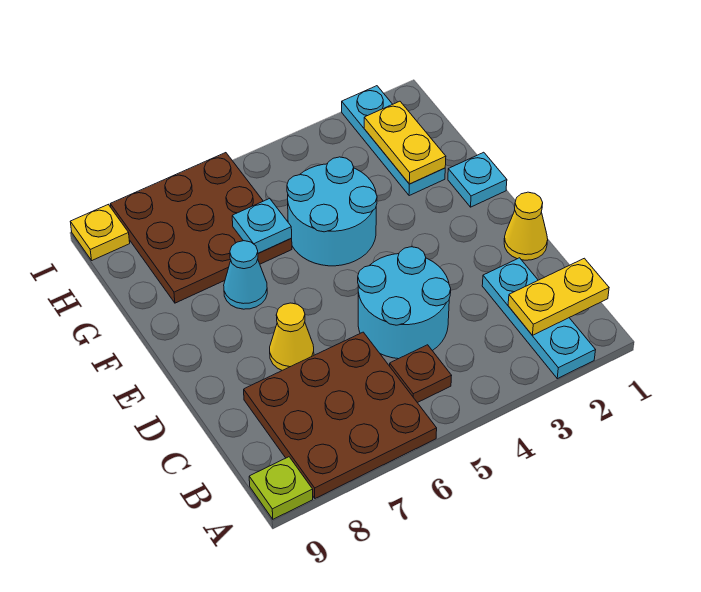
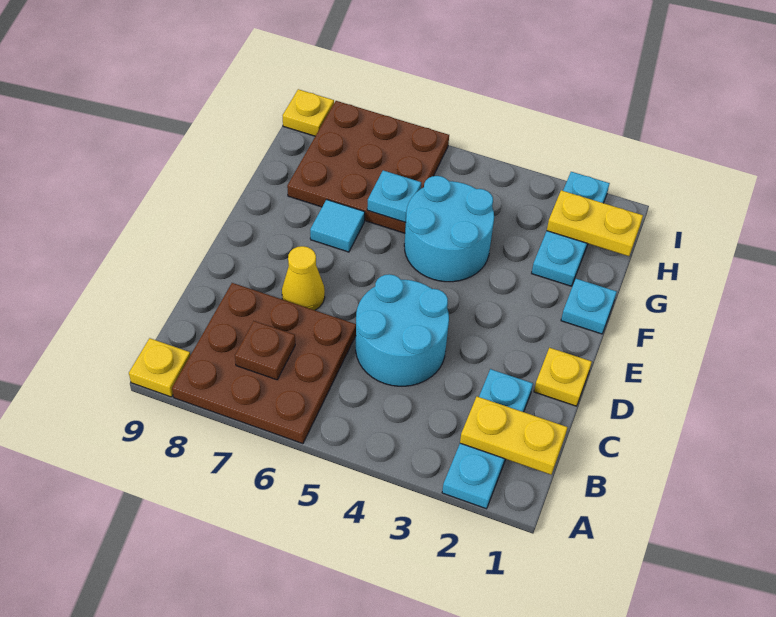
lime 1x1 plate [249,457,313,519] -> yellow 1x1 plate [129,338,190,397]
brown 1x1 plate [390,345,452,403] -> brown 1x1 plate moved to [235,321,295,380]
yellow 1x1 cone [504,192,548,260] -> yellow 1x1 plate [534,348,592,406]
cyan 1x1 cone [224,241,267,309] -> cyan 1x1 tile [310,200,365,252]
yellow 1x2 plate [364,101,446,184] -> yellow 1x2 plate turned to [547,190,643,256]

